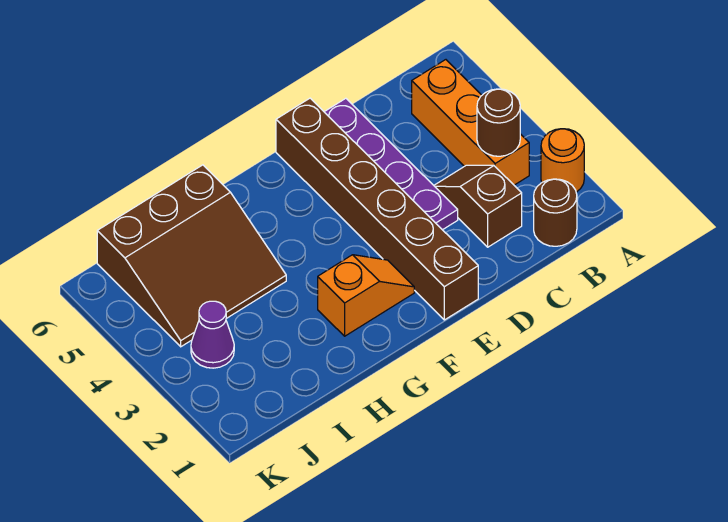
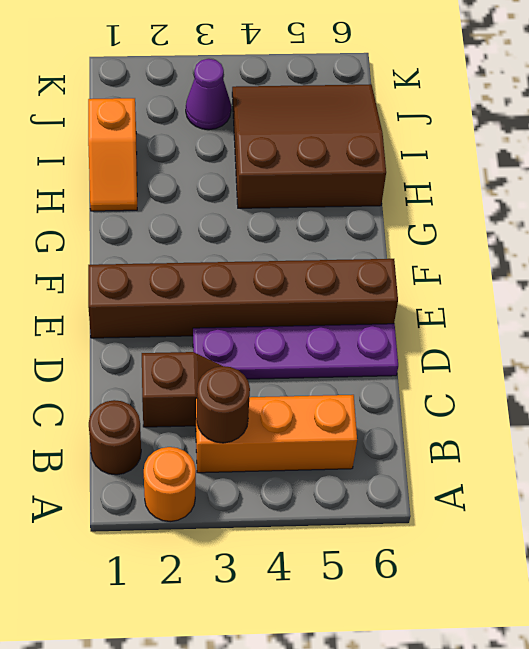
orange 1x2 slope [318,255,414,336] -> orange 1x2 slope moved to [88,98,137,211]
brown 3x3 slope [97,165,286,347] -> brown 3x3 slope turned to [232,84,386,208]

